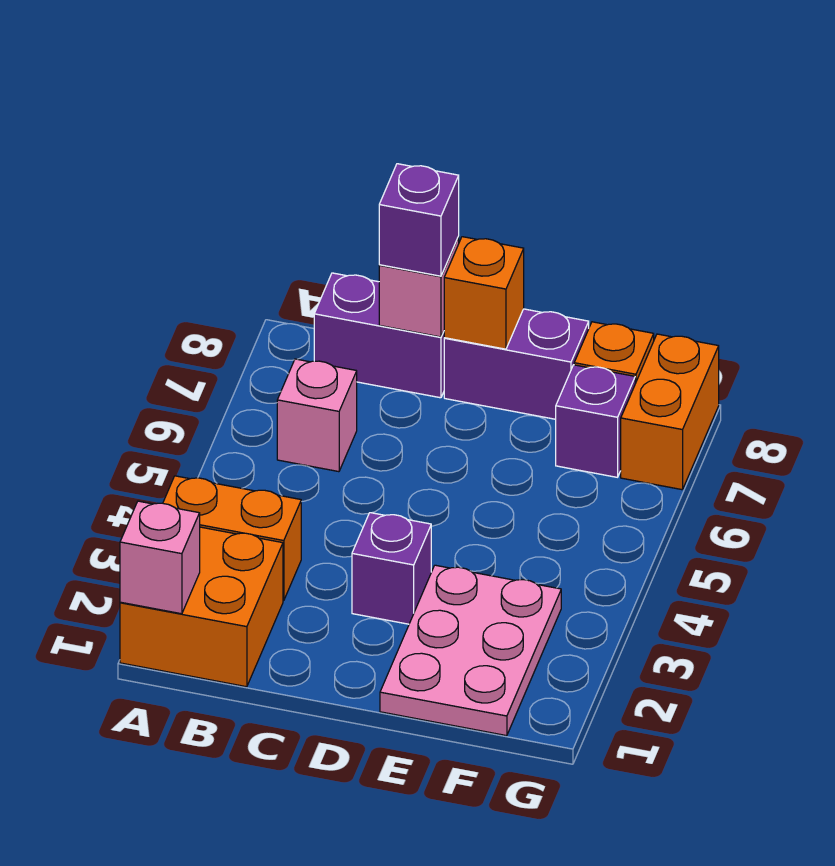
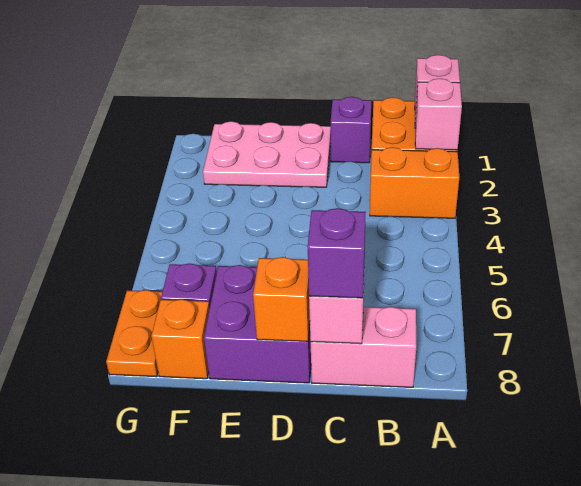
pink 1x1 brick [277,359,357,472] -> pink 1x1 brick moved to [415,79,462,150]
purple 1x2 brick [314,273,444,398] -> pink 1x2 brick [311,307,416,387]
purple 1x1 brick [352,513,431,624] -> purple 1x1 brick moved to [331,97,371,163]
purple 1x2 brick [444,309,589,419] -> purple 2x2 brick [204,265,311,383]
pink 2x3 plate [380,565,561,736] -> pink 2x3 plate turned to [203,121,331,187]
orange 1x2 brick [621,334,719,490] -> orange 1x2 plate [106,290,162,377]

